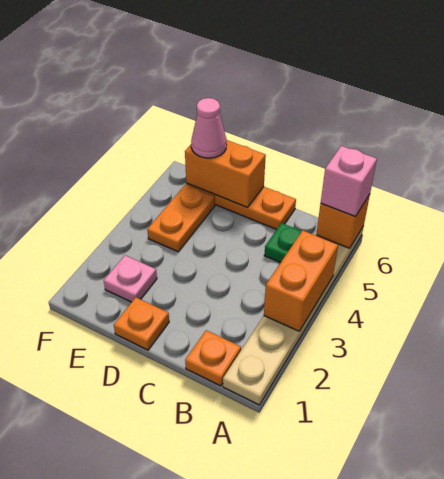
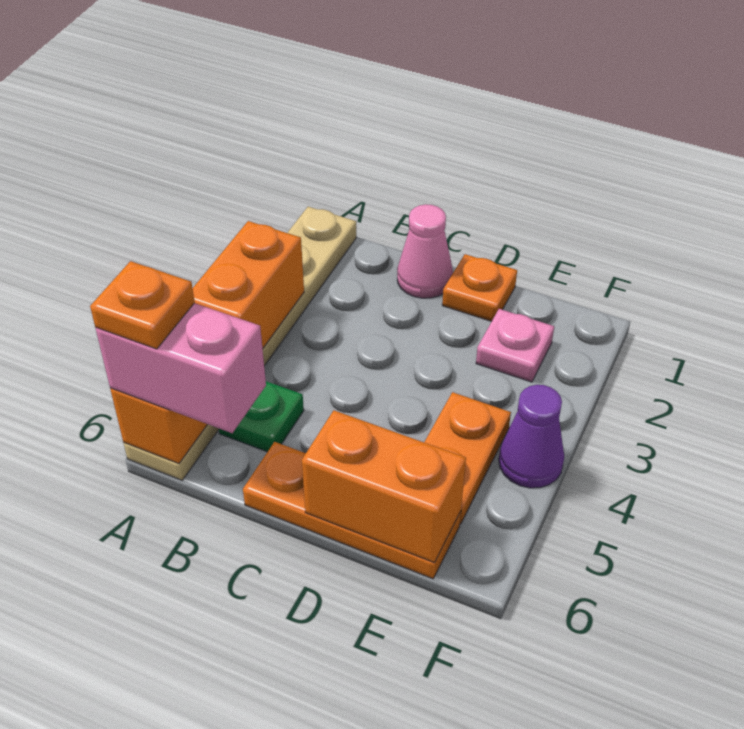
pink 1x1 brick [321,146,377,217] -> pink 1x2 brick [96,303,266,433]
orange 1x1 plate [185,330,241,386] -> orange 1x1 plate moved to [90,261,195,349]
pink 1x1 cone [191,98,227,158] -> pink 1x1 cone moved to [397,204,453,298]
none -> purple 1x1 cone [499,385,564,488]

